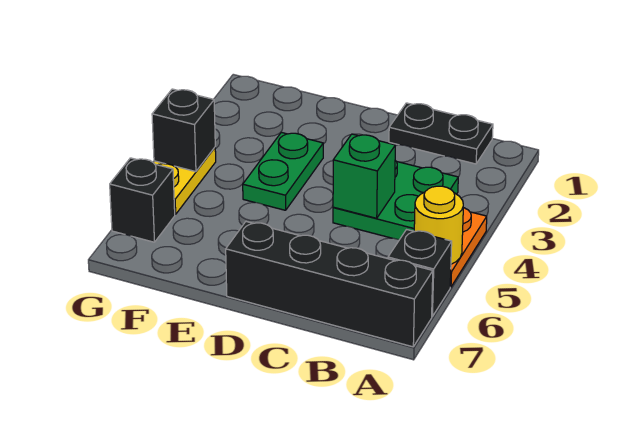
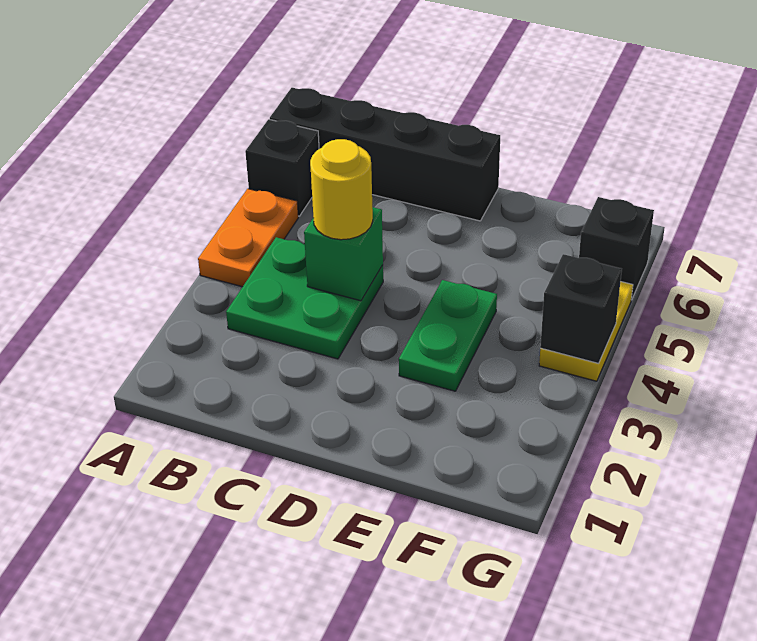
yellow 1x1 round brick [414,186,463,264] -> yellow 1x1 round brick moved to [310,139,373,240]
black 1x2 plate [389,103,493,164] -> none

